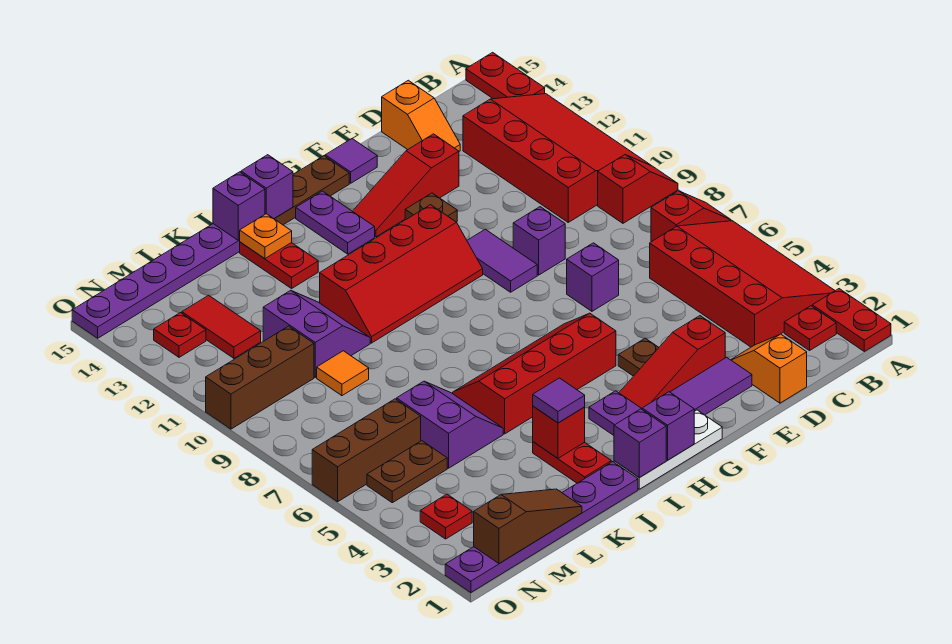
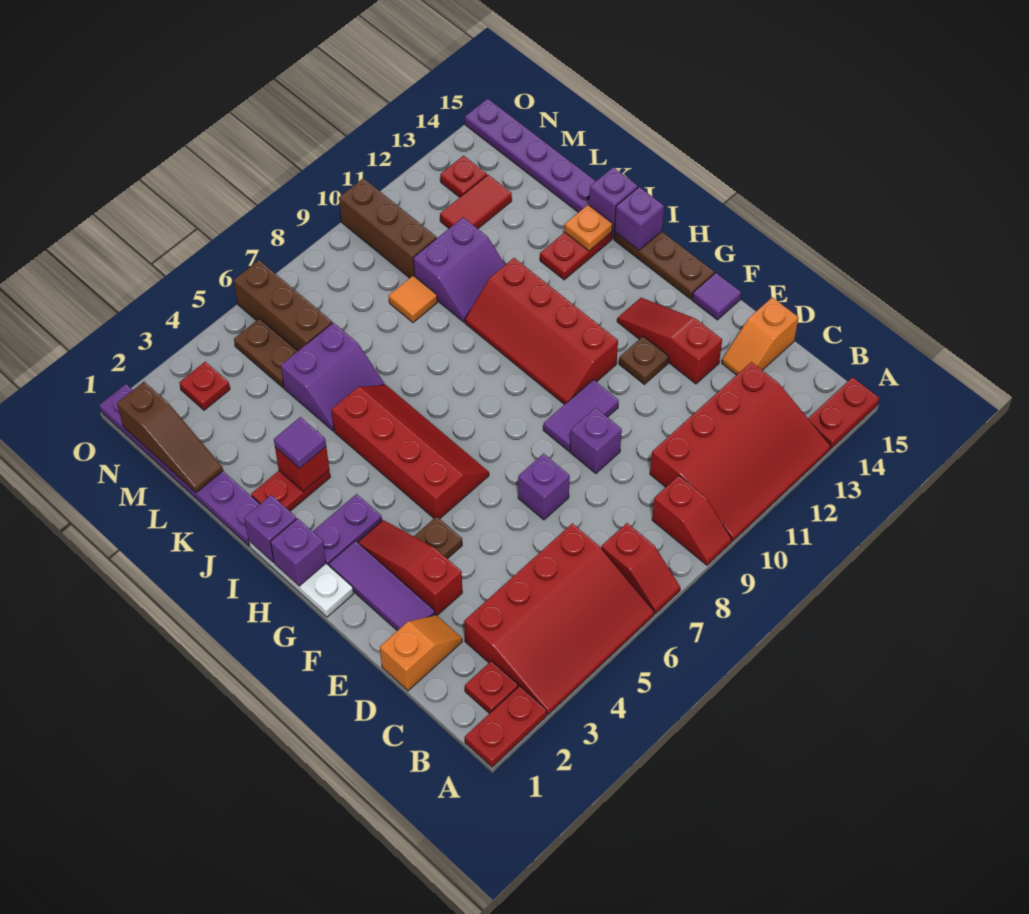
purple 1x2 plate [296,191,375,254] -> none

